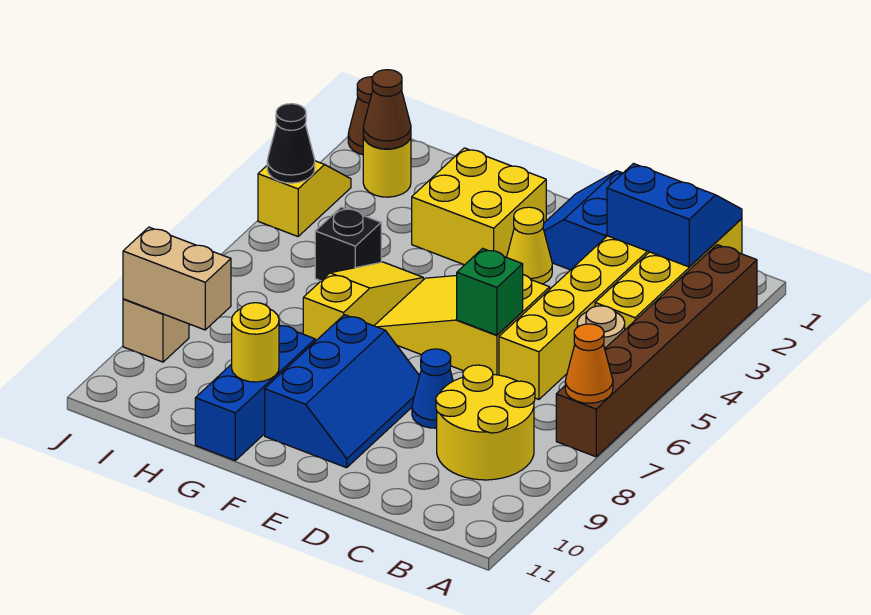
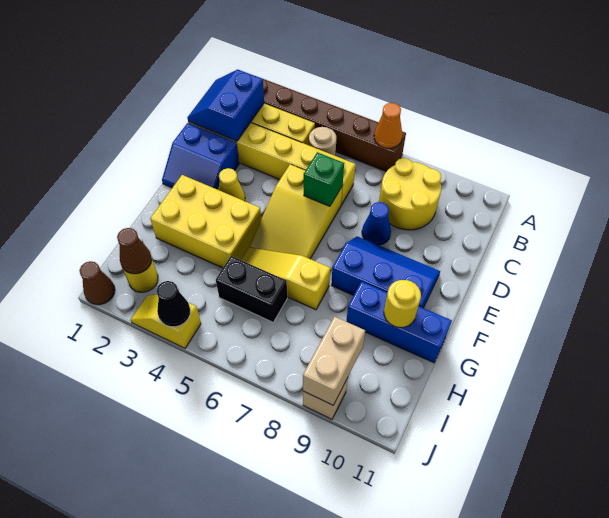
yellow 2x2 brick [412,148,546,265] -> yellow 2x3 brick [150,175,261,268]
black 1x1 brick [315,207,381,281] -> black 1x2 brick [216,256,287,322]

